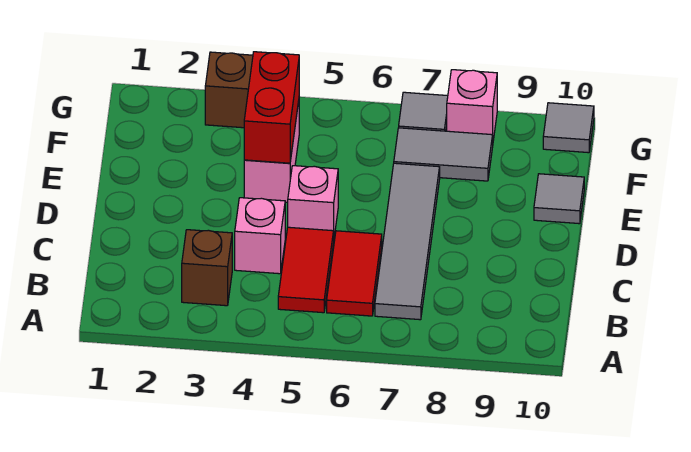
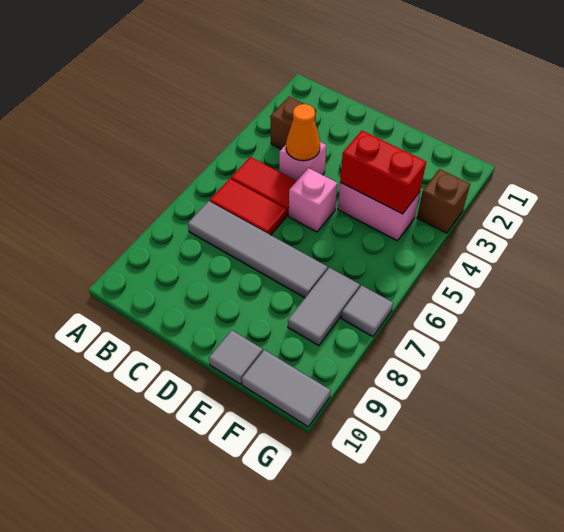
none -> orange 1x1 cone [286,104,320,161]
pink 1x1 brick [447,70,497,140] -> none
grey 1x1 tile [543,103,594,153] -> grey 1x2 tile [242,350,331,427]

